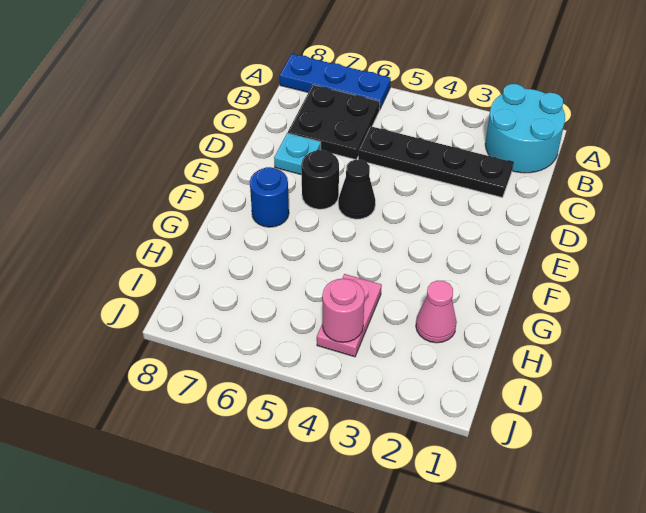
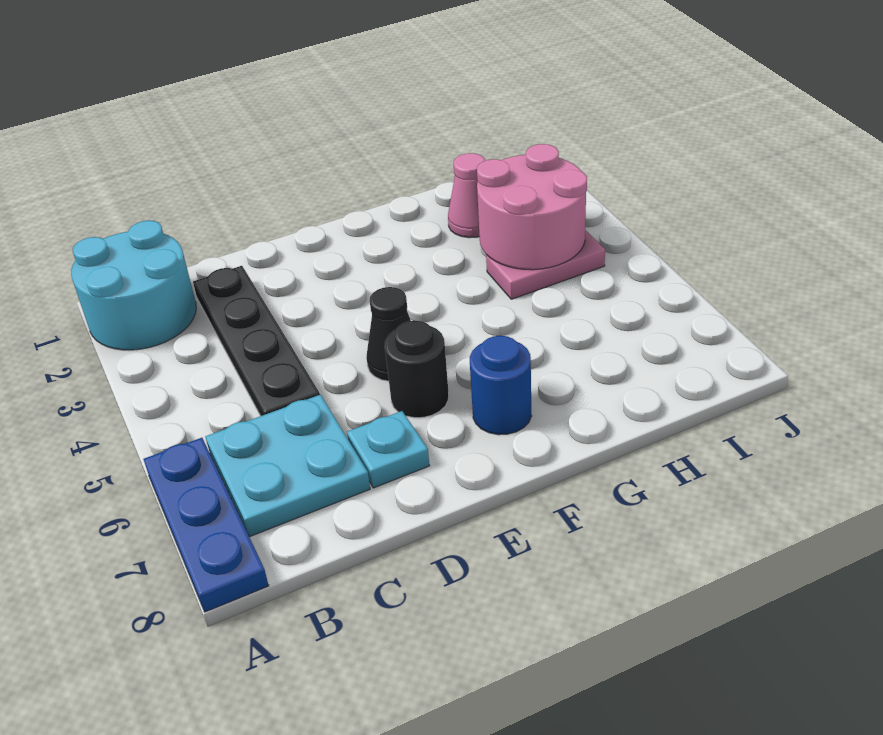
black 2x2 plate [288,85,380,159] -> cyan 2x2 plate [205,395,370,537]
pink 1x1 round brick [322,278,365,342] -> pink 2x2 round brick [477,144,587,270]

